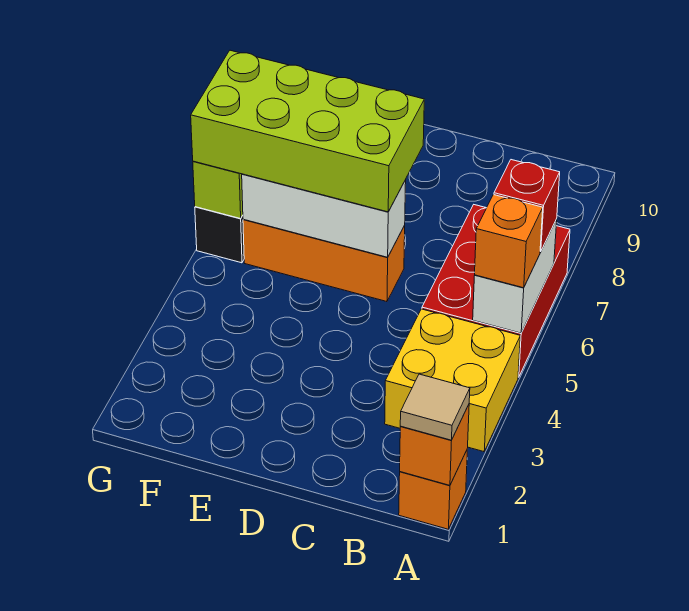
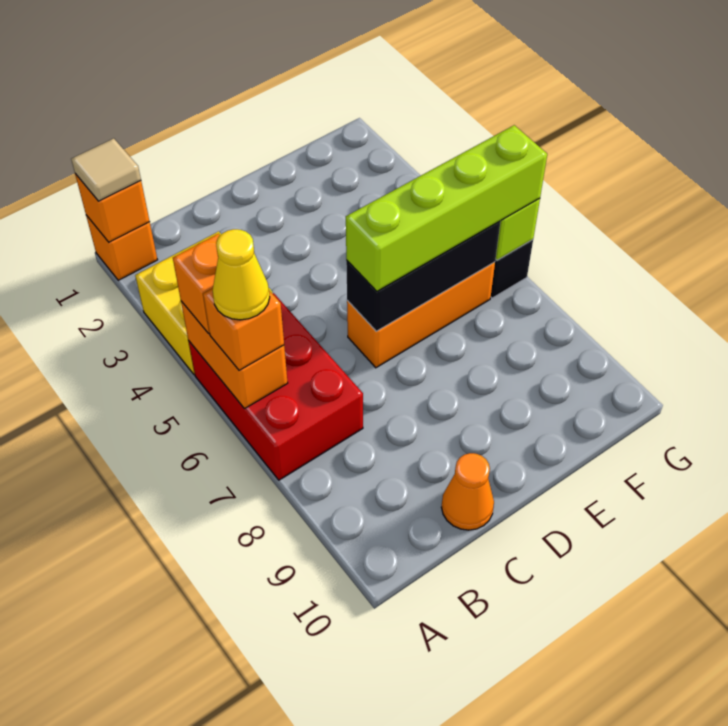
white 1x2 brick [473,219,557,333] -> orange 1x2 brick [181,301,288,409]
red 1x1 brick [494,160,560,252] -> orange 1x1 brick [203,288,284,370]
none -> yellow 1x1 cone [213,229,270,320]
none -> orange 1x1 cone [441,453,494,530]
white 1x3 brick [242,174,406,257] -> black 1x3 brick [346,221,500,331]
lime 2x4 brick [191,50,424,212] -> lime 1x4 brick [346,125,547,291]

